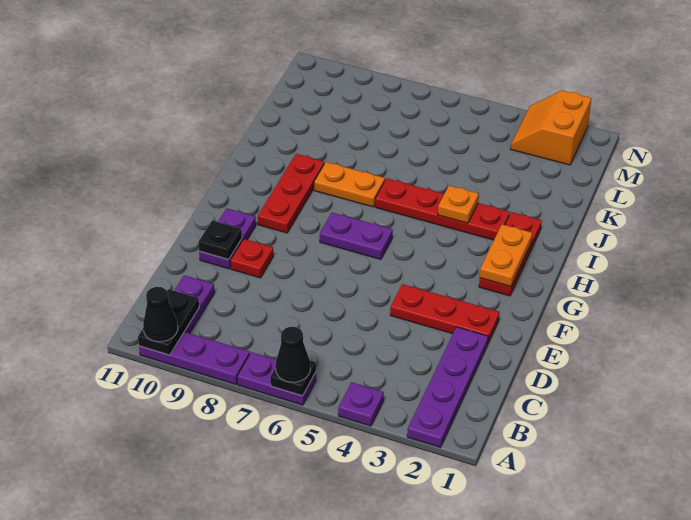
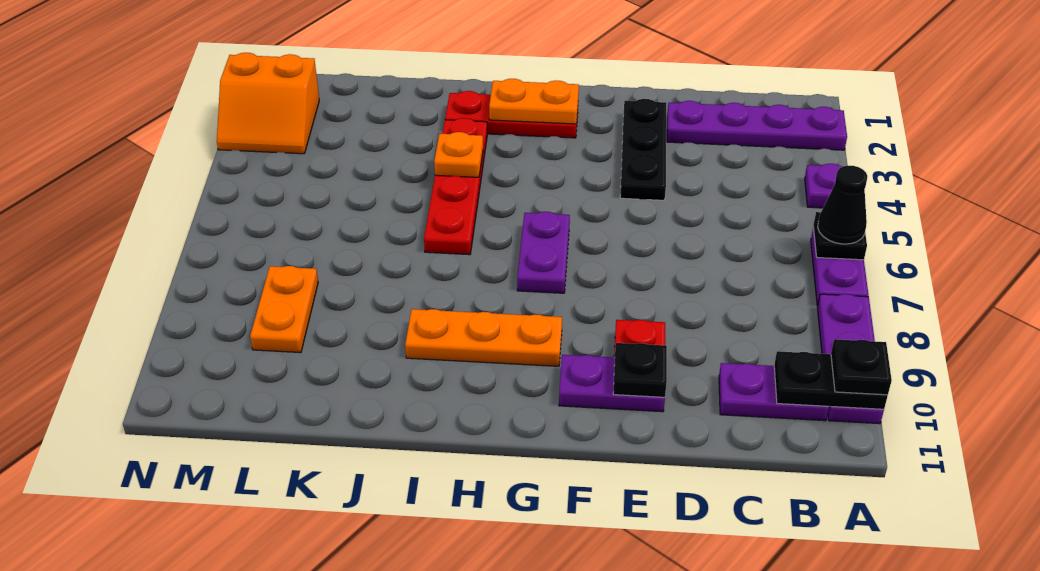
black 1x1 cone [143,287,178,342] -> black 1x1 plate [831,339,892,395]
red 1x3 plate [390,284,499,343] -> black 1x3 plate [620,99,666,200]
red 1x3 plate [258,154,324,233] -> orange 1x3 plate [405,309,562,366]
orange 1x2 plate [314,162,385,207] -> orange 1x2 plate moved to [250,266,318,353]

